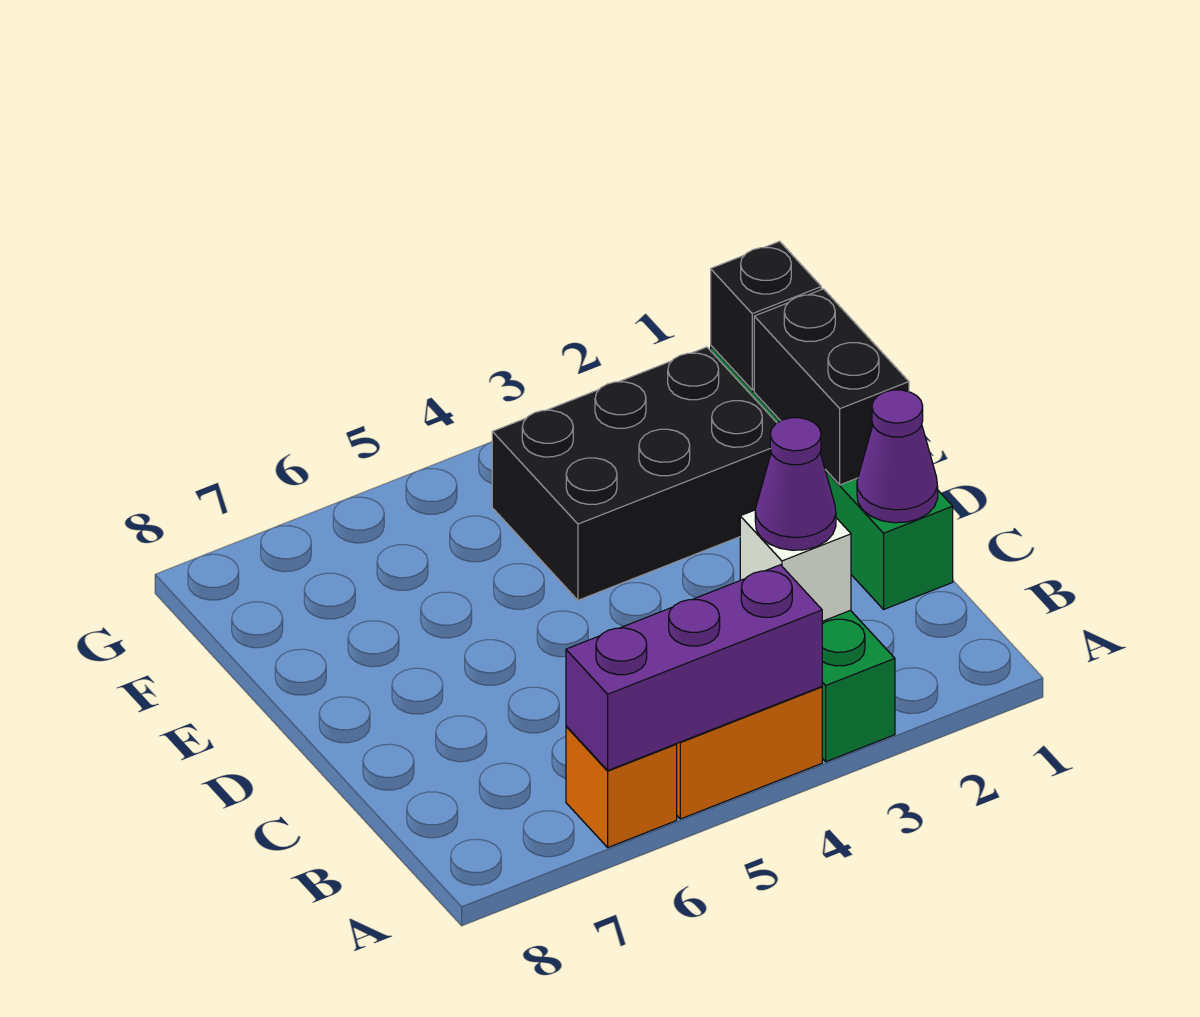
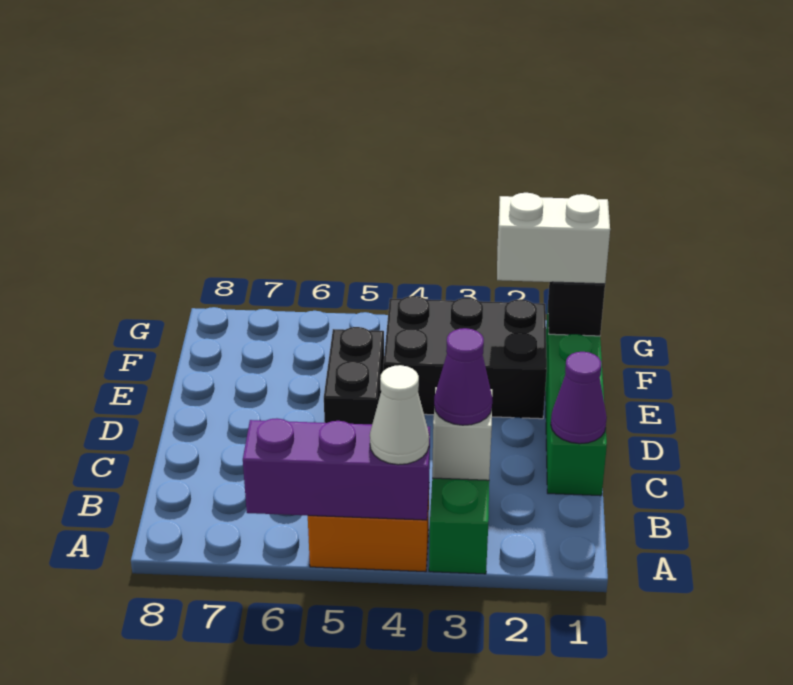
none -> white 1x1 cone [370,365,429,465]
orange 1x1 brick [566,726,677,847] -> none
black 1x2 brick [754,289,909,485] -> black 1x2 brick moved to [324,327,384,424]
none -> white 1x2 brick [497,193,610,284]

